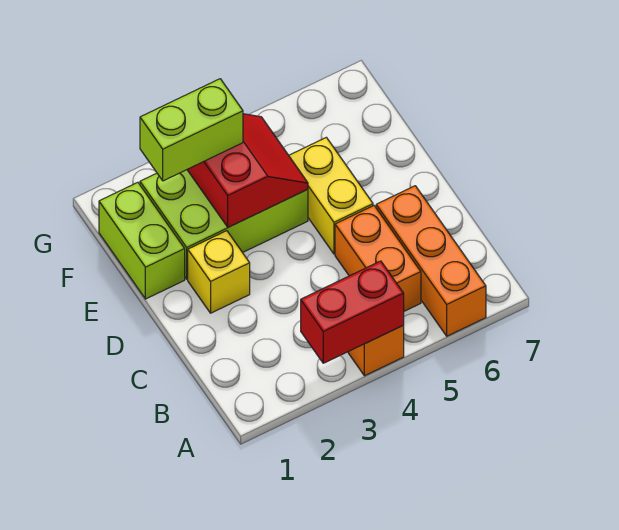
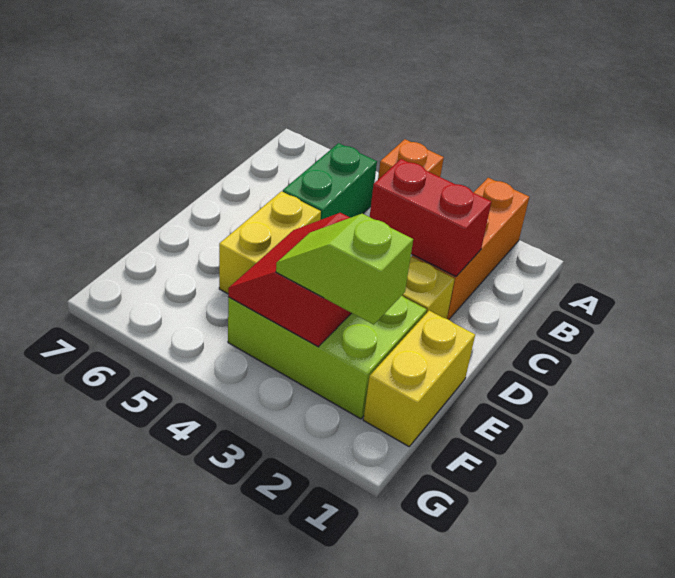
red 1x2 brick [301,261,404,363] -> red 1x2 brick moved to [370,159,491,276]
orange 1x3 brick [376,186,486,336] -> orange 1x3 brick moved to [412,178,529,320]
orange 1x2 brick [335,206,421,311] -> green 1x2 brick [283,143,377,220]
lime 1x2 brick [99,182,185,299] -> yellow 1x2 brick [363,311,475,446]
lime 1x2 brick [140,79,243,181] -> lime 1x2 slope [276,214,413,325]

